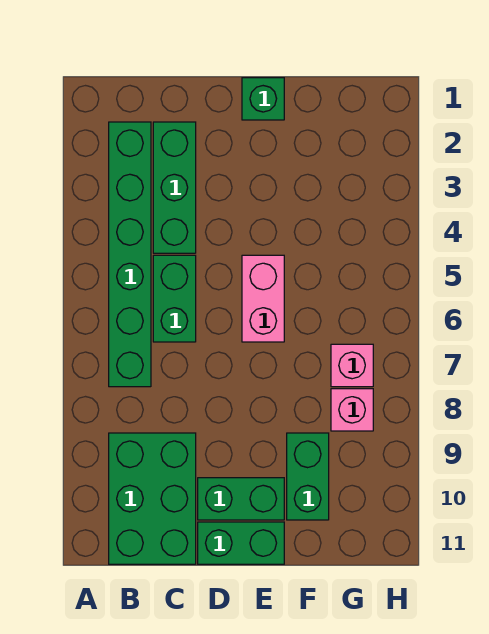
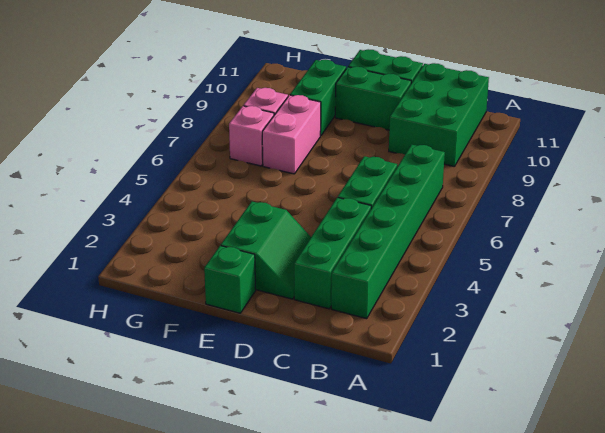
none -> green 2x2 slope [221,202,311,299]
pink 1x2 brick [242,255,284,342] -> pink 1x2 brick moved to [262,95,321,174]

